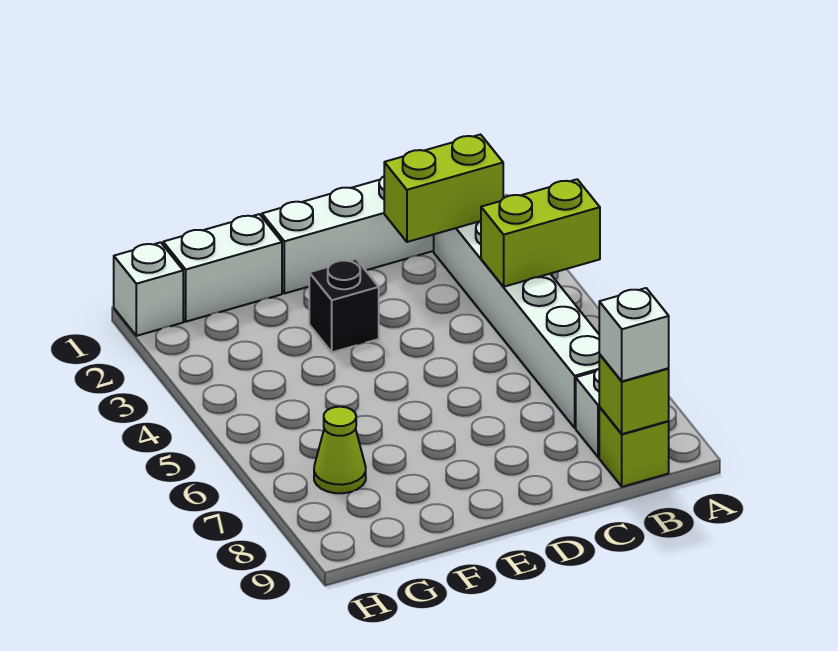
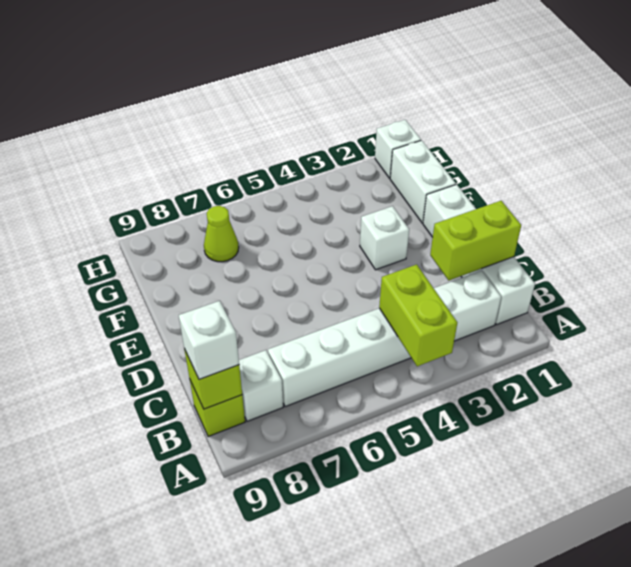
lime 1x2 brick [384,135,503,242] -> lime 1x2 brick turned to [430,201,521,280]
black 1x1 brick [309,259,379,352] -> white 1x1 brick [360,206,409,270]

